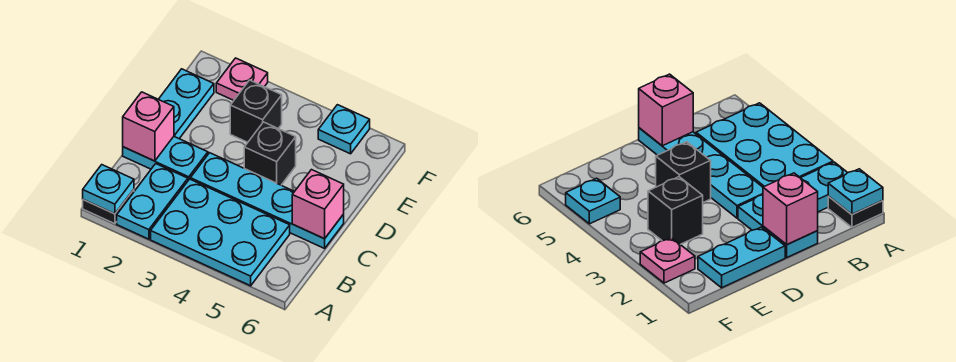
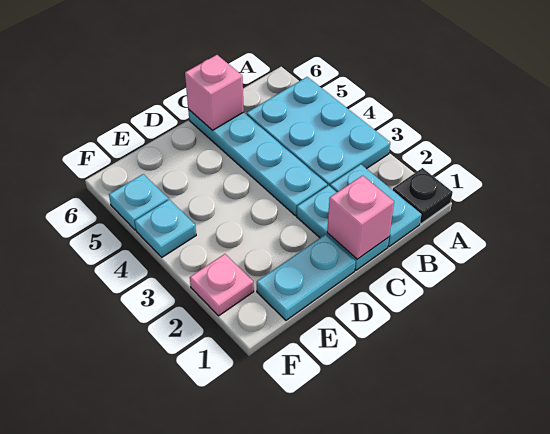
cyan 1x1 plate [83,165,134,214] -> cyan 1x1 plate moved to [135,199,196,257]
cyan 1x2 plate [117,164,188,239] -> cyan 1x2 plate turned to [330,164,421,246]
black 1x1 brick [244,122,296,185] -> none
black 1x1 brick [230,80,282,142] -> none

